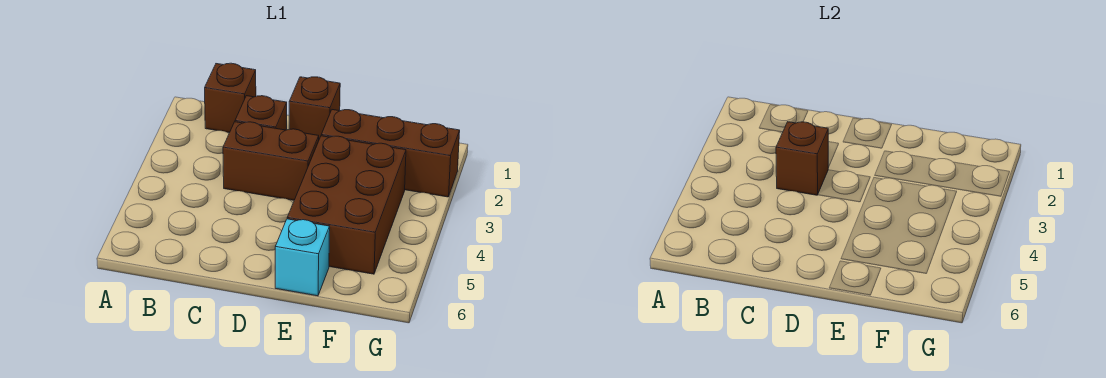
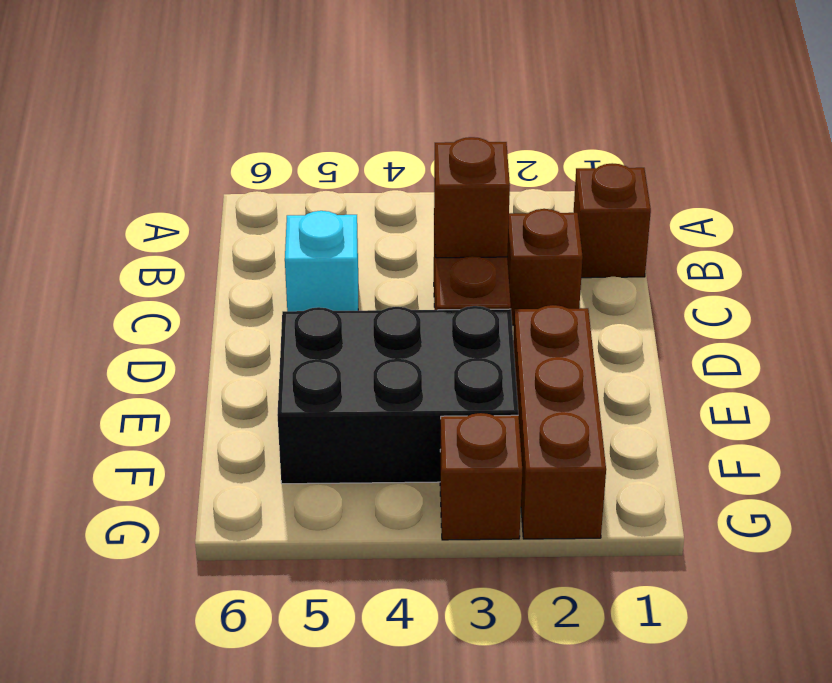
brown 1x1 brick [289,77,340,139] -> brown 1x1 brick moved to [440,413,522,540]
brown 2x3 brick [287,136,406,274] -> black 2x3 brick [277,306,518,484]
cyan 1x1 brick [275,219,330,296] -> cyan 1x1 brick moved to [285,211,358,311]

